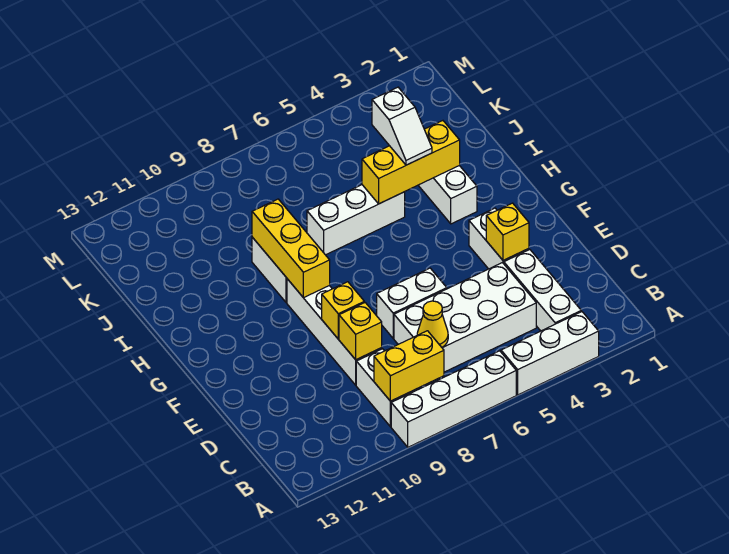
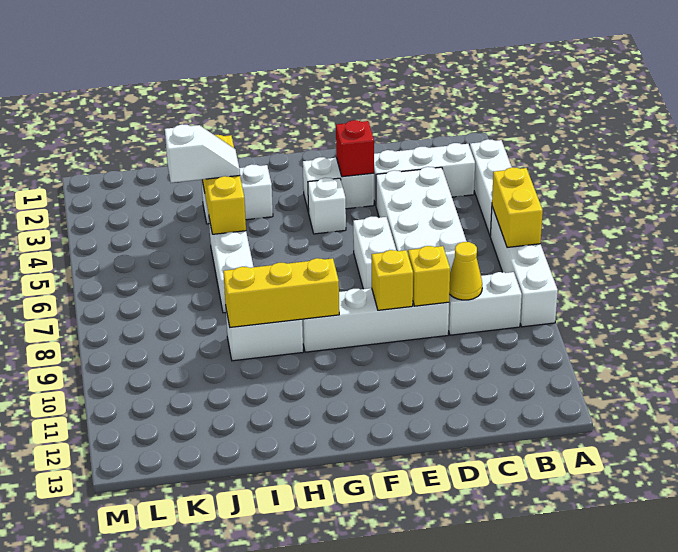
yellow 1x2 brick [374,331,444,401] -> yellow 1x2 brick moved to [492,167,543,247]
yellow 1x1 cone [417,301,448,347] -> yellow 1x1 cone moved to [449,242,482,300]
yellow 1x1 brick [486,203,529,260] -> red 1x1 brick [336,120,374,177]
none -> white 1x1 brick [308,178,346,234]

